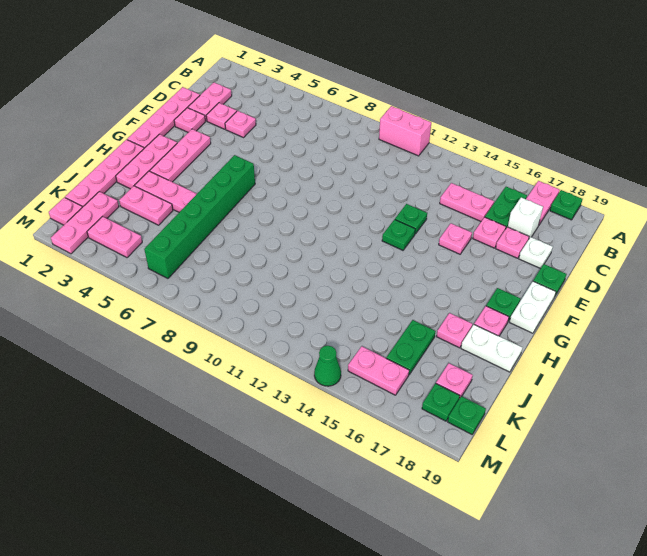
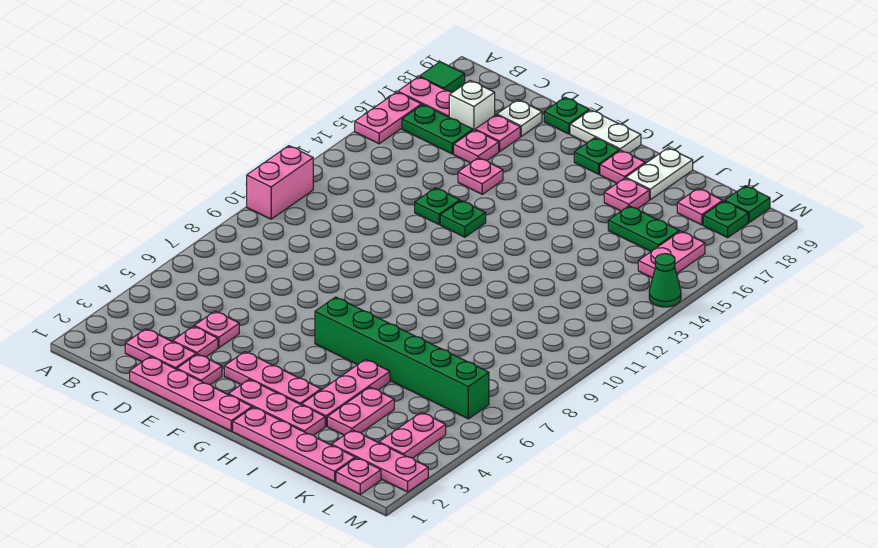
green 1x1 plate [550,190,582,220] -> green 1x1 tile [420,62,465,92]
pink 1x2 plate [440,183,494,221] -> pink 1x2 plate moved to [355,92,421,144]

